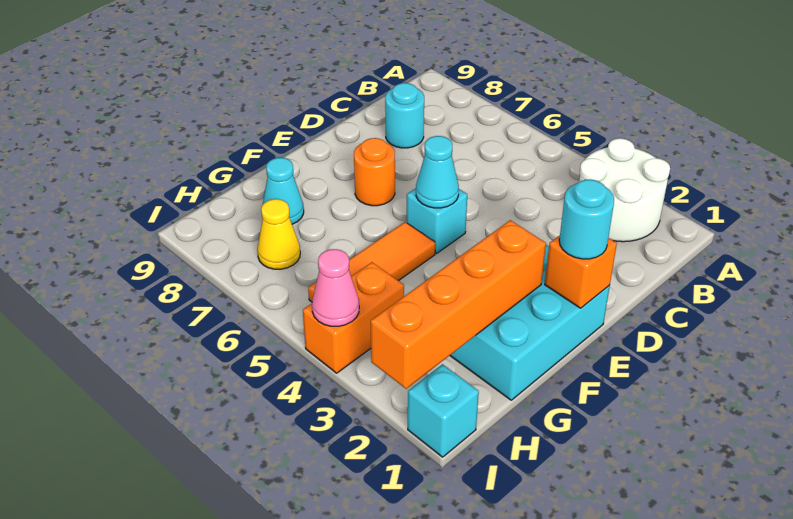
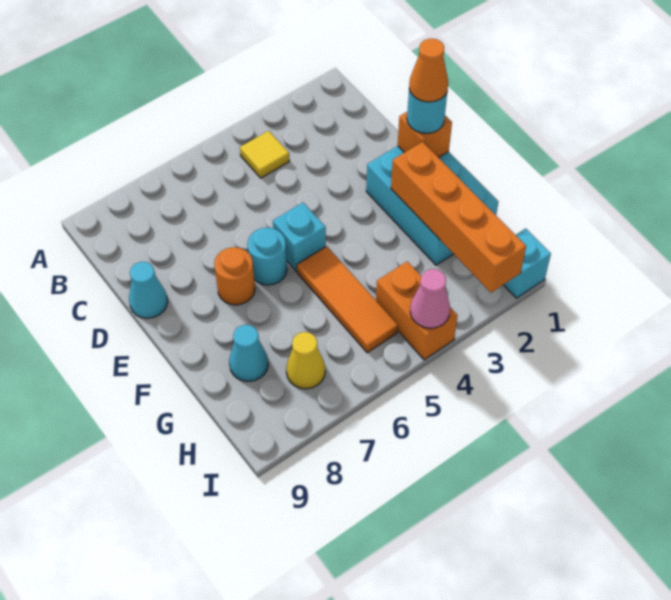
white 2x2 round brick [579,138,670,242] -> none
none -> yellow 1x1 tile [240,131,290,178]
cyan 1x1 round brick [385,83,424,148] -> cyan 1x1 round brick moved to [247,228,287,285]
none -> orange 1x1 cone [409,38,448,102]
cyan 1x1 cone [416,136,459,208] -> cyan 1x1 cone moved to [129,262,168,318]

